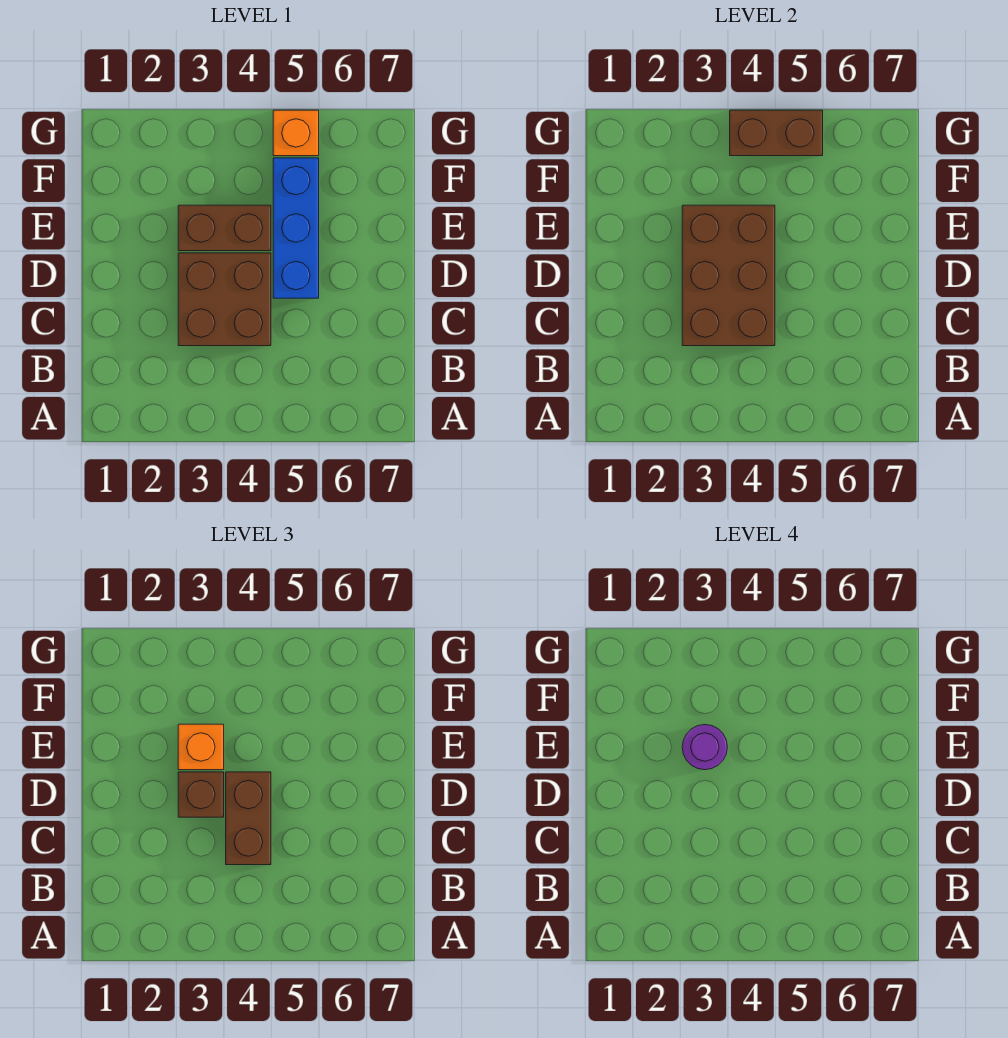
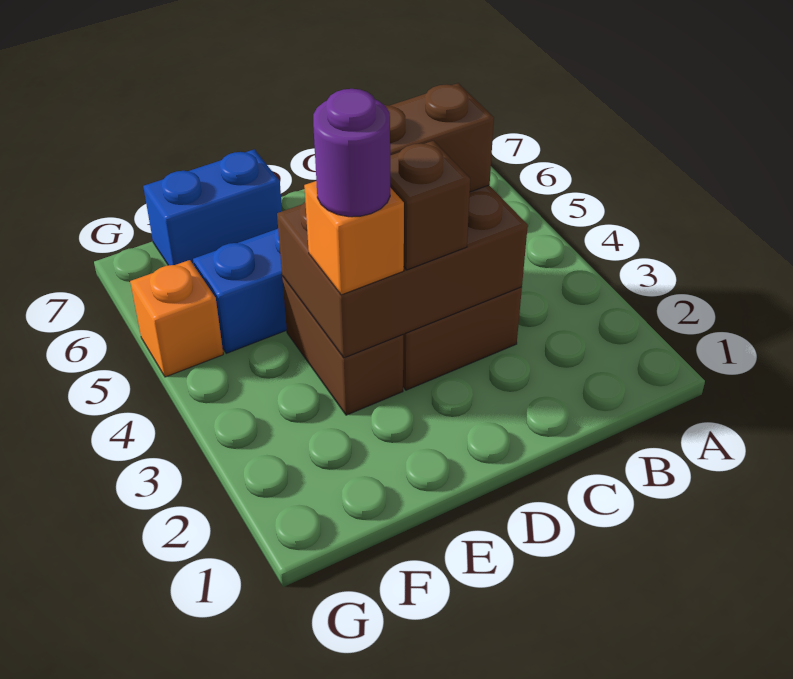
none -> blue 1x2 brick [143,149,282,265]
brown 1x2 brick [730,110,823,156] -> none

